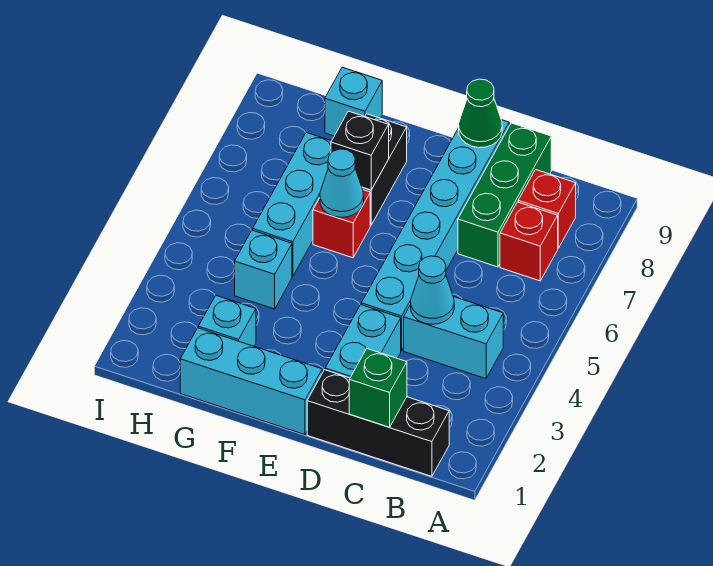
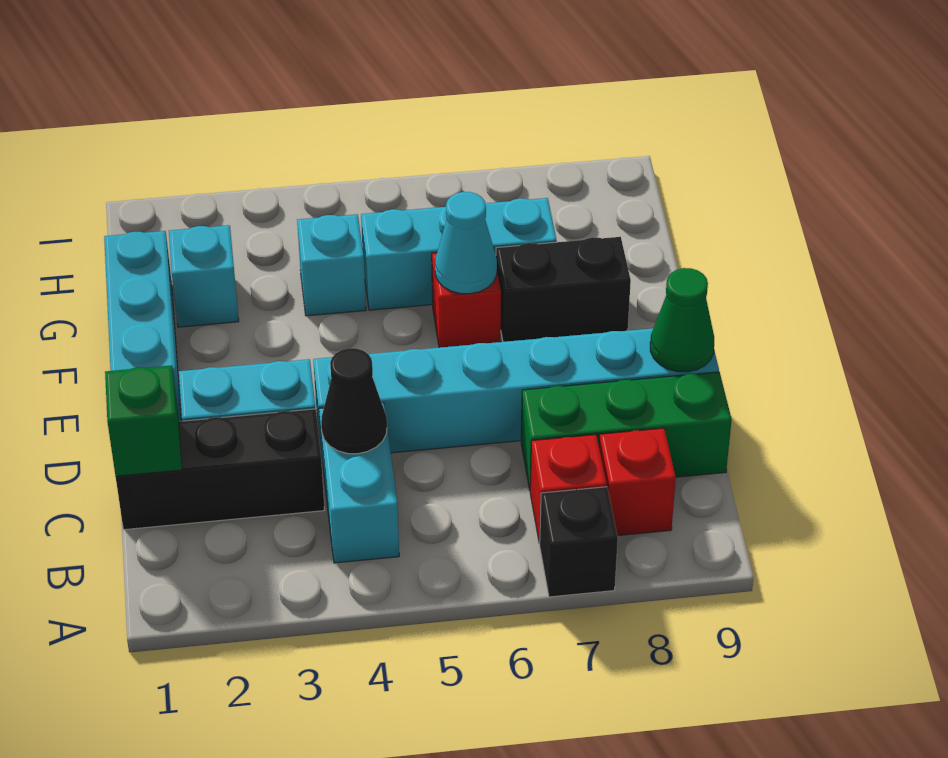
black 1x3 brick [307,370,449,476] -> black 1x3 brick turned to [116,409,325,530]
cyan 1x1 cone [411,256,454,324] -> black 1x1 cone [321,348,387,454]
black 1x1 brick [331,111,389,190] -> black 1x1 brick moved to [540,487,618,597]
cyan 1x1 brick [325,67,382,136] -> none

